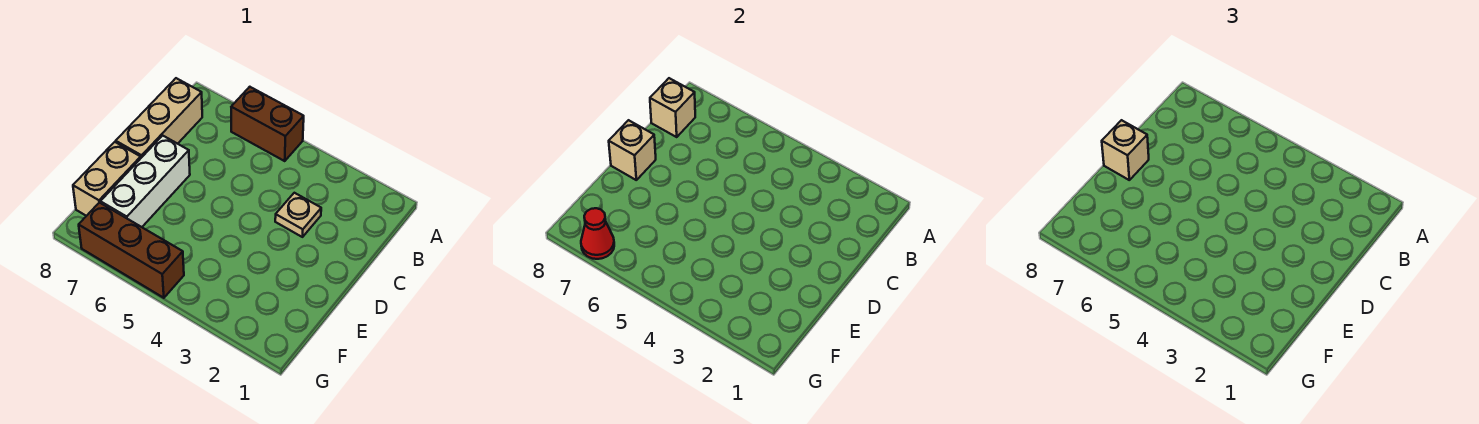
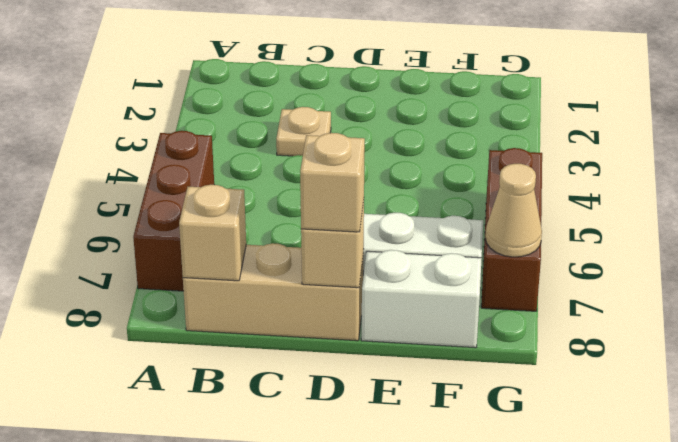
brown 1x2 brick [231,87,304,161] -> brown 1x3 brick [133,131,214,291]
tan 1x2 brick [73,142,141,216] -> white 1x2 brick [361,250,482,348]
red 1x1 cone [581,208,614,259] -> tan 1x1 cone [485,164,542,257]

